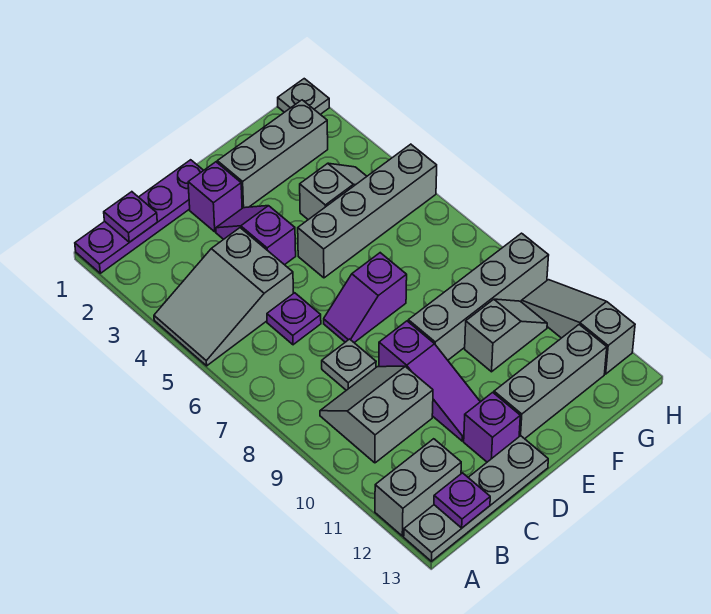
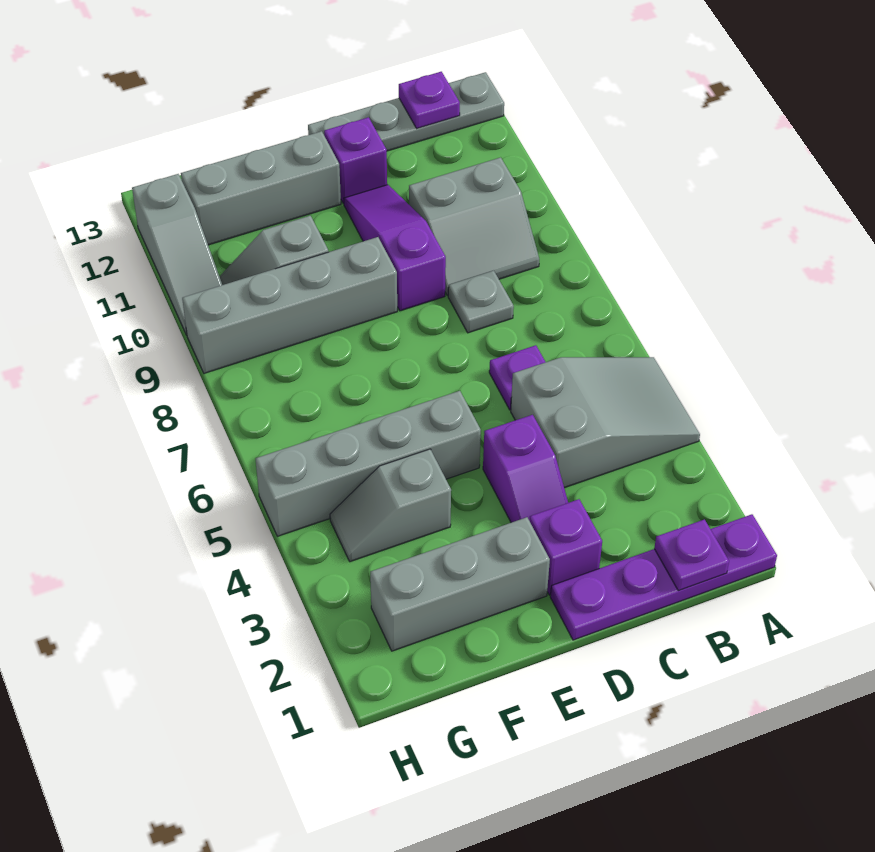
grey 1x2 brick [375,439,461,536] -> none
purple 1x2 slope [324,253,407,343] -> none
grey 1x1 plate [278,79,329,114] -> none

